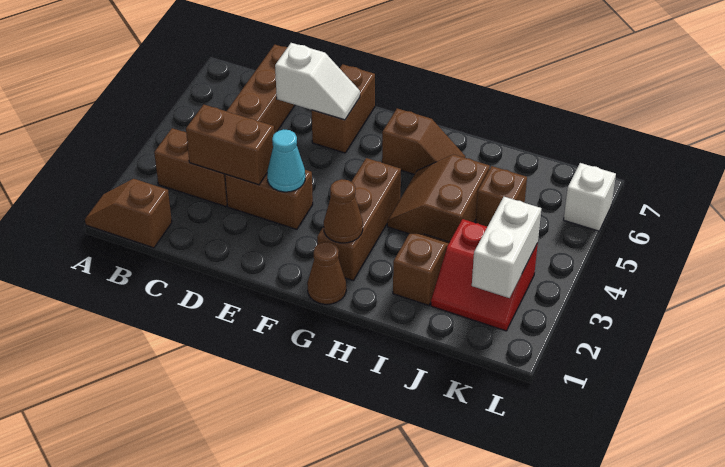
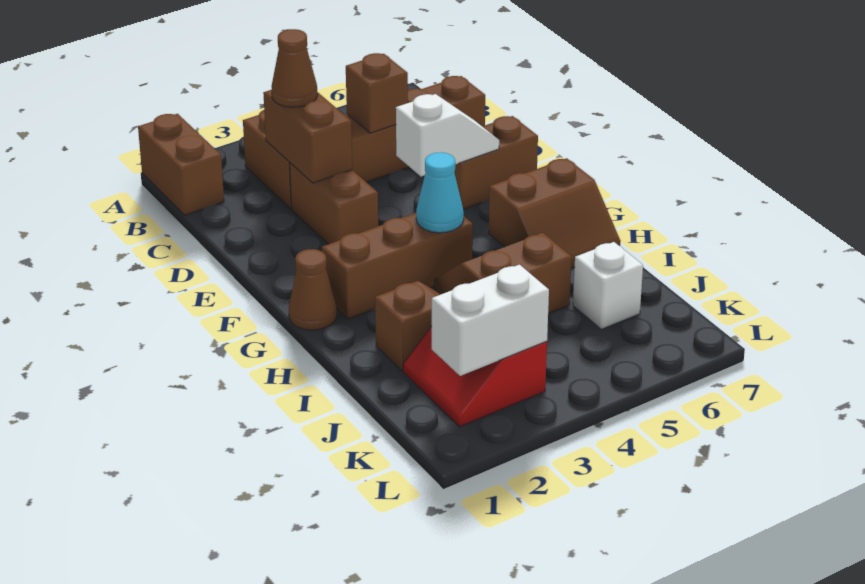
brown 1x2 slope [85,179,172,248] -> brown 1x2 brick [138,114,224,215]
white 1x2 slope [275,43,360,120] -> white 1x2 slope turned to [396,94,499,176]
cyan 1x1 cone [267,129,305,192] -> cyan 1x1 cone moved to [416,152,464,233]
brown 1x1 cone [324,179,363,243] -> brown 1x1 cone moved to [271,29,317,107]
brown 1x2 slope [382,108,465,174] -> brown 2x2 slope [489,158,621,269]
brown 1x1 brick [476,166,527,227] -> brown 1x1 brick moved to [346,53,408,133]
white 1x1 brick [564,163,616,231] -> white 1x1 brick moved to [573,242,643,329]

